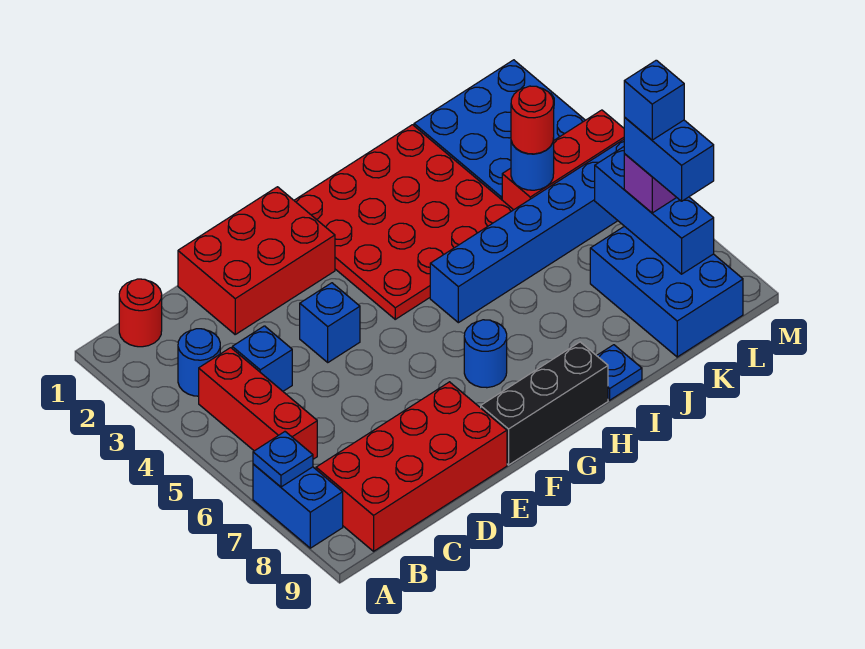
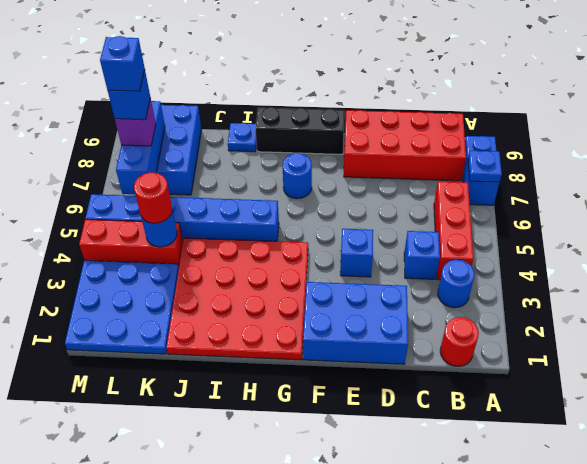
red 2x3 brick [178,187,335,334] -> blue 2x3 brick [303,282,408,364]
blue 1x2 brick [624,117,714,201] -> blue 1x1 brick [108,69,150,120]

